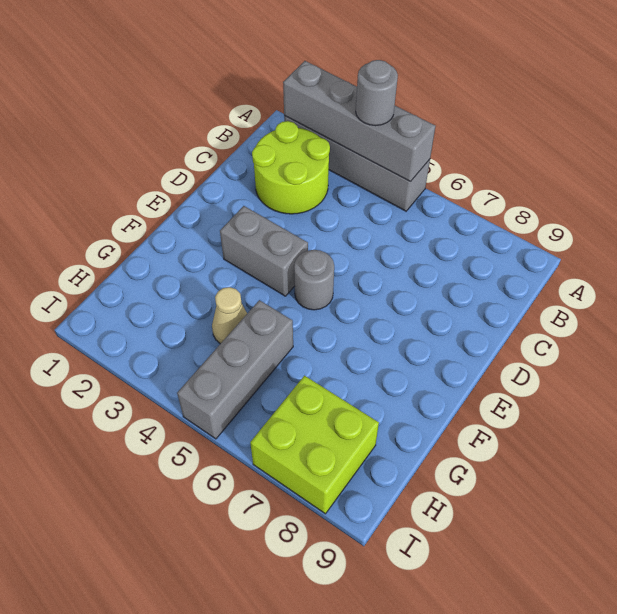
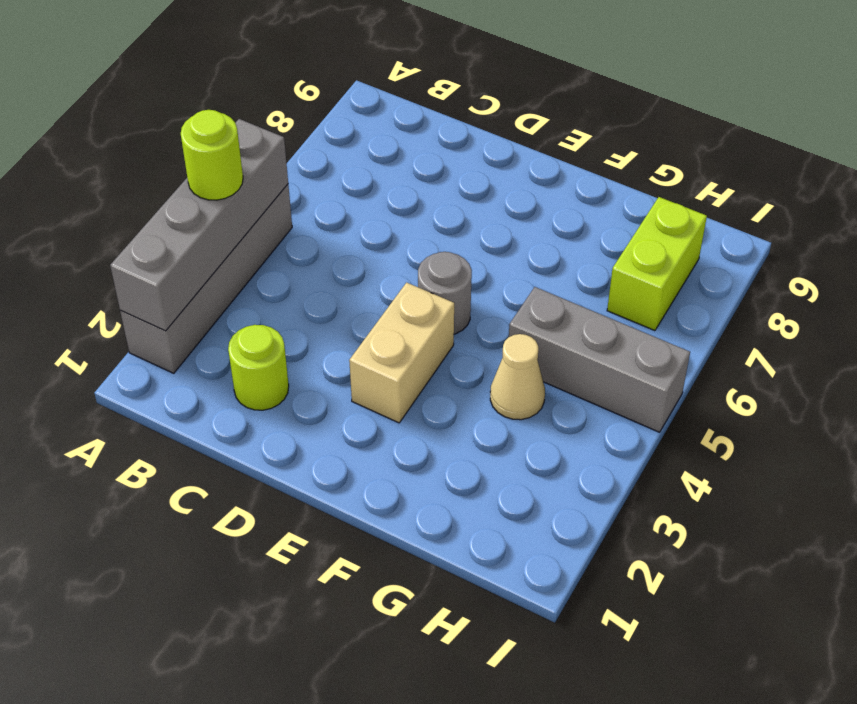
grey 1x1 round brick [356,60,398,126] -> lime 1x1 round brick [181,110,243,200]
lime 2x2 round brick [252,121,330,214] -> lime 1x1 round brick [228,325,289,410]
grey 1x2 brick [220,206,308,296] -> tan 1x2 brick [349,283,454,423]
lime 2x2 brick [250,376,379,514] -> lime 1x2 brick [607,197,707,331]

